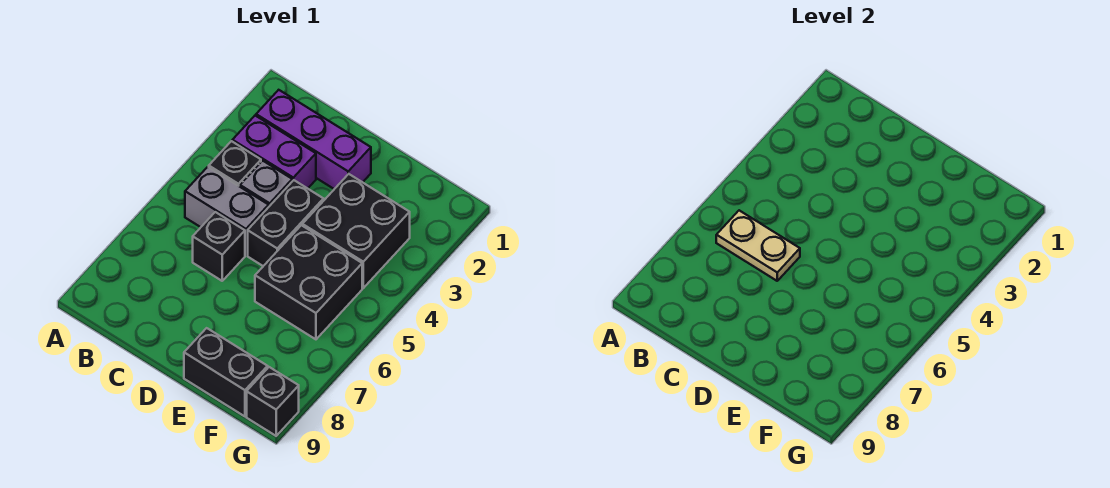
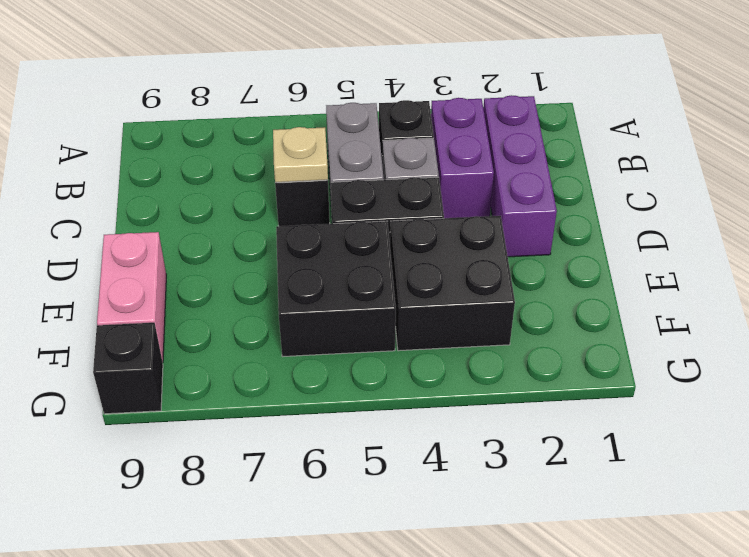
tan 1x2 plate [716,210,800,281] -> tan 1x1 plate [273,127,328,182]
black 1x2 brick [184,328,268,416] -> pink 1x2 brick [97,232,166,363]

